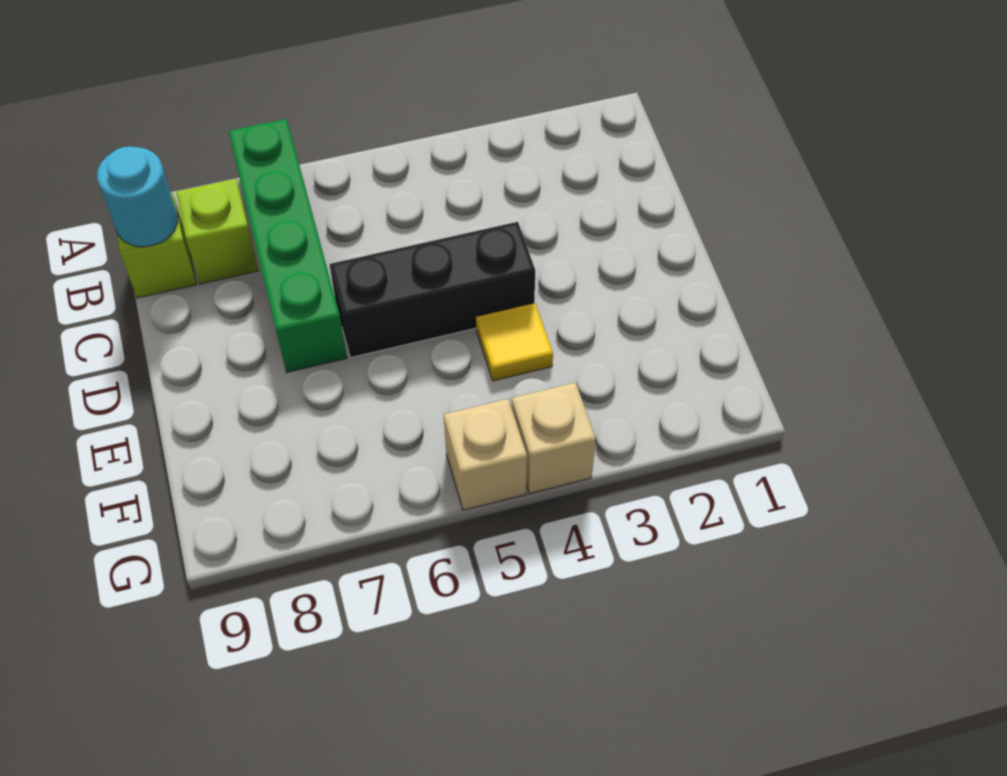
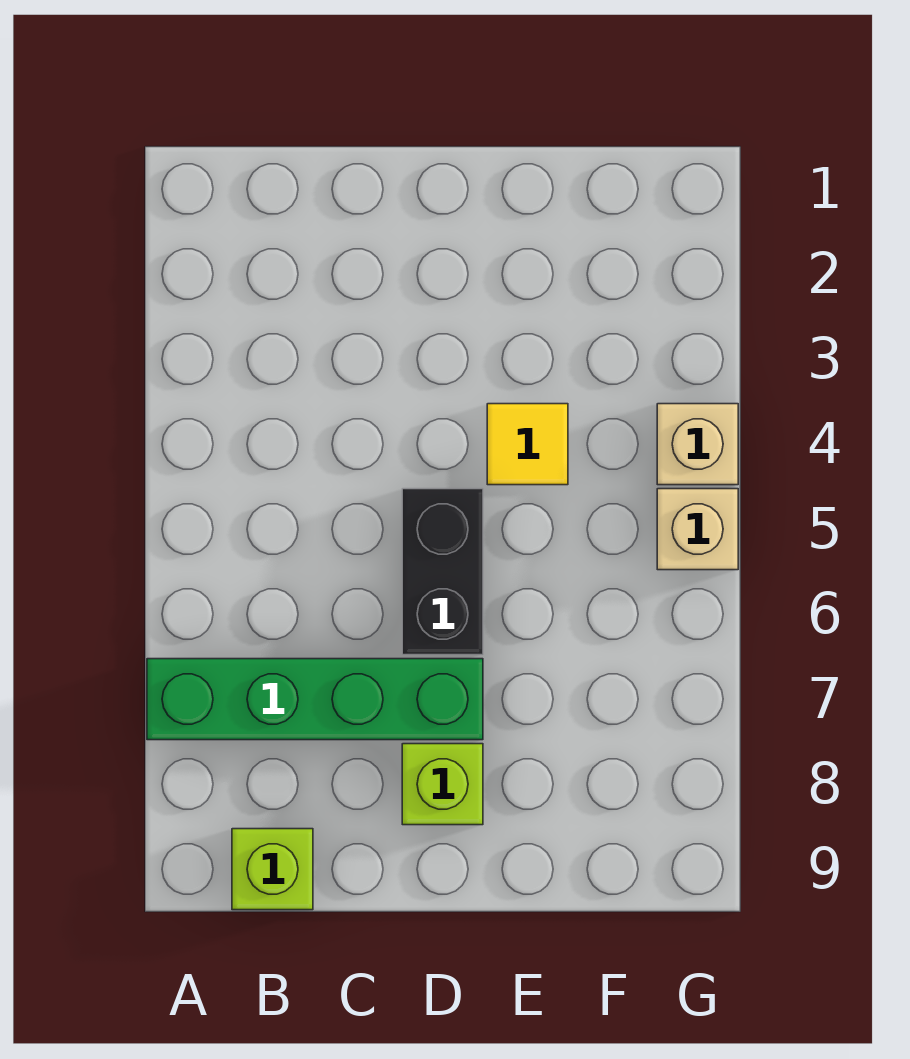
lime 1x1 brick [176,179,259,284] -> lime 1x1 brick moved to [402,744,483,825]
cyan 1x1 round brick [97,147,178,247] -> none
black 1x3 brick [329,222,535,358] -> black 1x2 brick [402,489,483,655]

